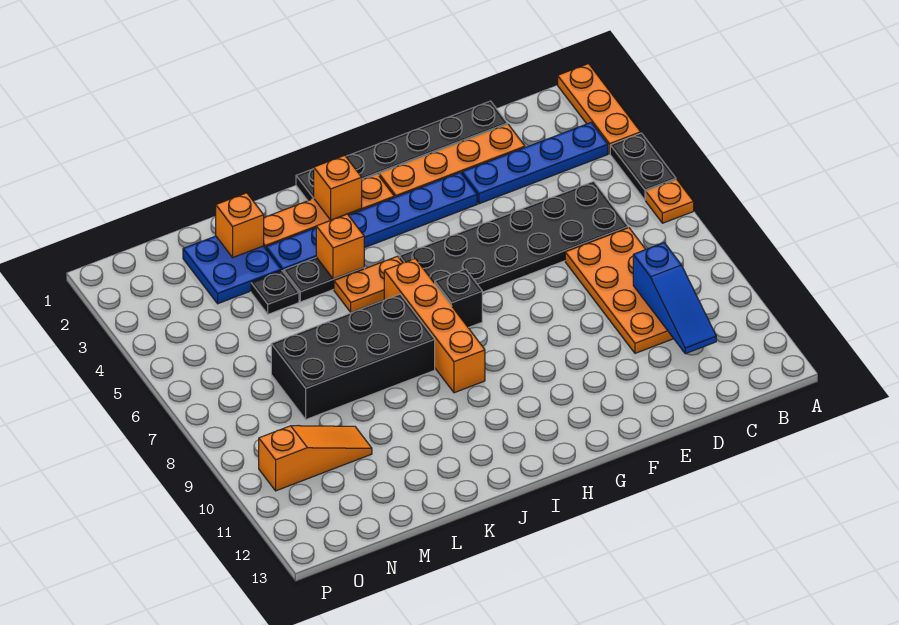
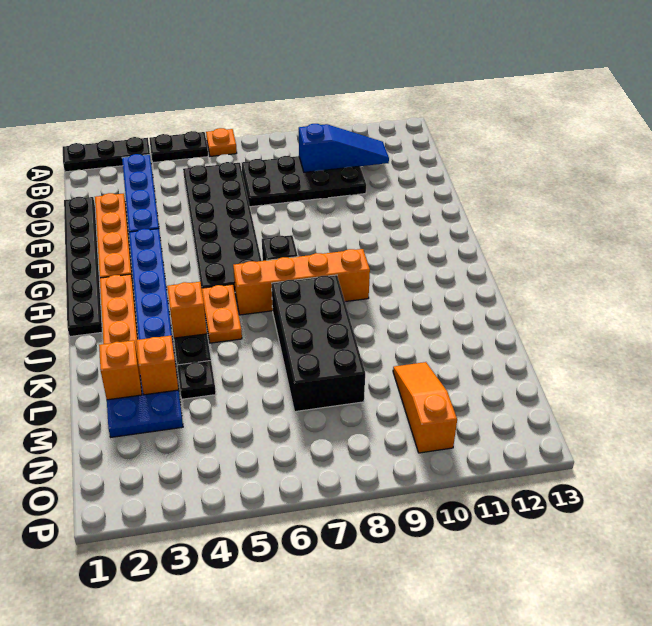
orange 1x3 plate [558,64,641,154] -> black 1x3 plate [63,137,150,172]
orange 2x4 plate [565,228,674,353] -> black 2x4 plate [242,156,366,207]
orange 1x1 brick [314,155,362,220] -> orange 1x1 brick moved to [136,336,179,395]

